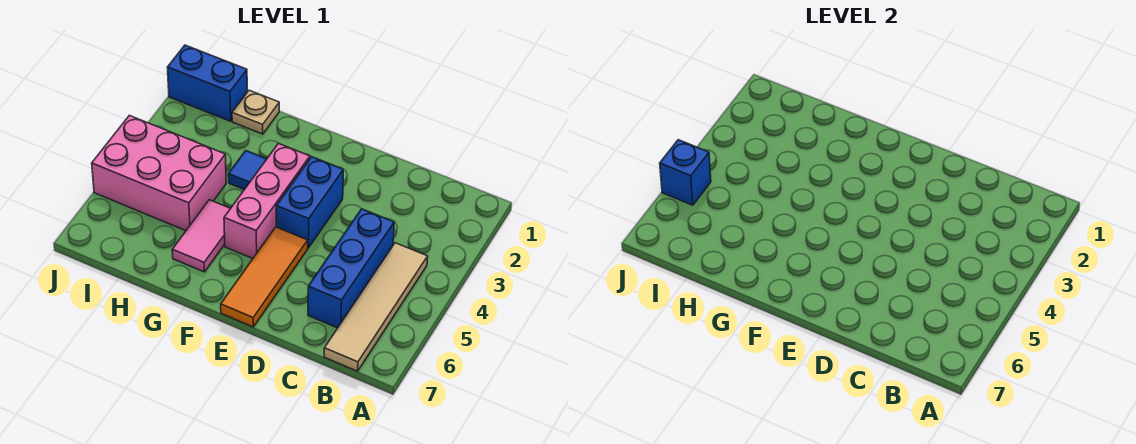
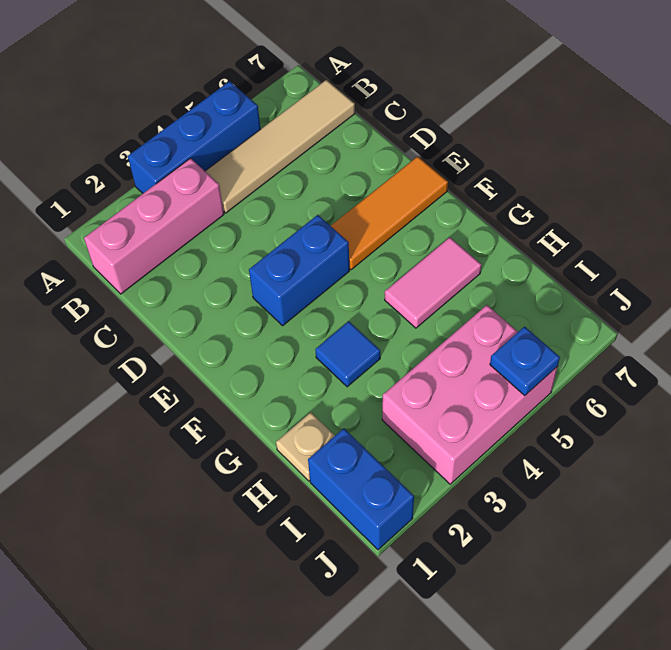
blue 1x3 brick [308,209,394,328] -> blue 1x3 brick moved to [128,81,260,193]
pink 1x3 brick [224,143,310,258] -> pink 1x3 brick moved to [84,158,224,294]
pink 2x3 brick [92,115,226,231] -> pink 2x3 brick turned to [382,305,558,484]
blue 1x1 brick [660,140,711,205] -> blue 1x1 plate [490,327,560,396]

